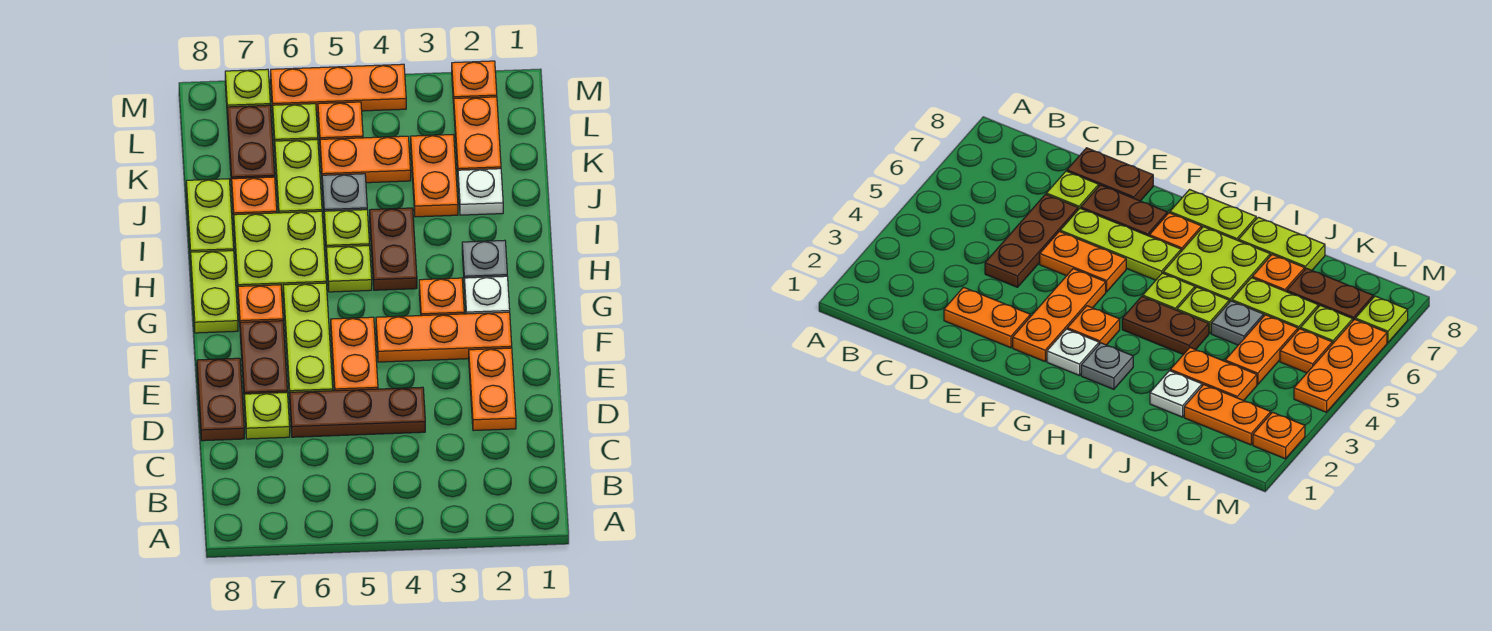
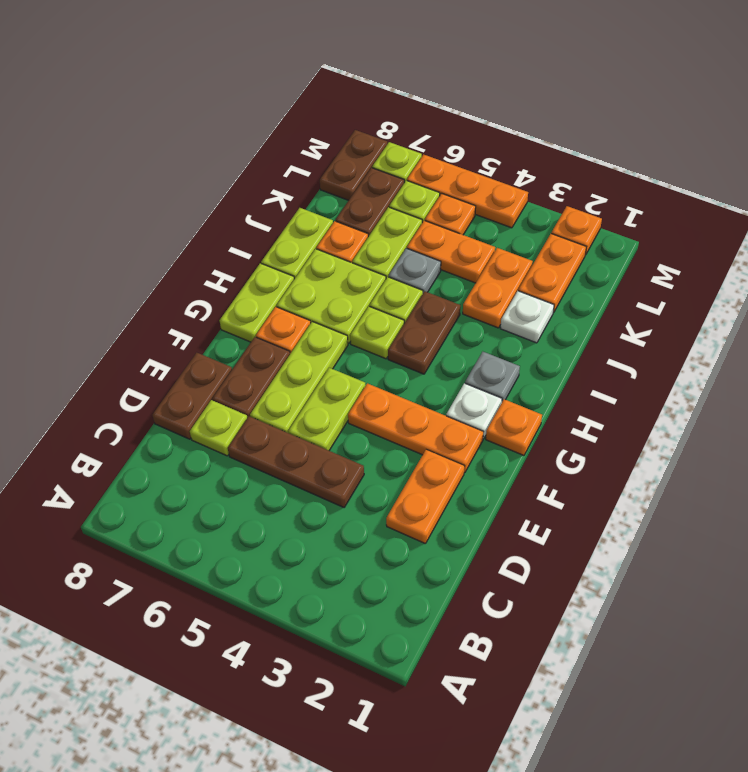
orange 1x2 plate [331,317,378,391] -> lime 1x2 plate [288,368,366,451]
orange 1x1 plate [419,278,464,316] -> orange 1x1 plate moved to [486,399,542,455]
none -> brown 1x2 plate [320,130,387,200]

